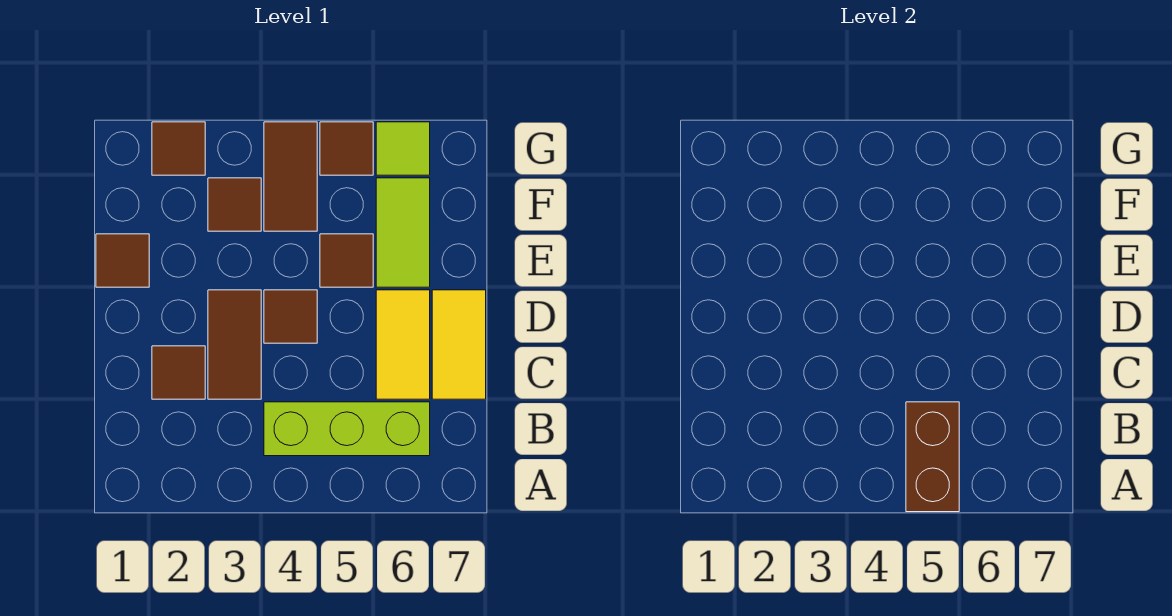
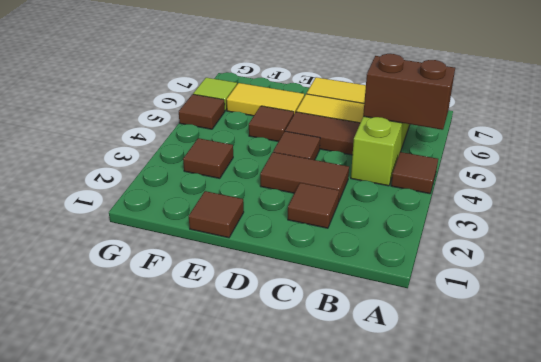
lime 1x2 tile [376,178,430,287] -> yellow 1x2 tile [227,83,304,116]
brown 1x2 tile [264,122,317,231] -> brown 1x2 tile moved to [285,112,360,155]
brown 1x1 tile [152,122,205,175] -> brown 1x1 tile moved to [391,152,438,194]

